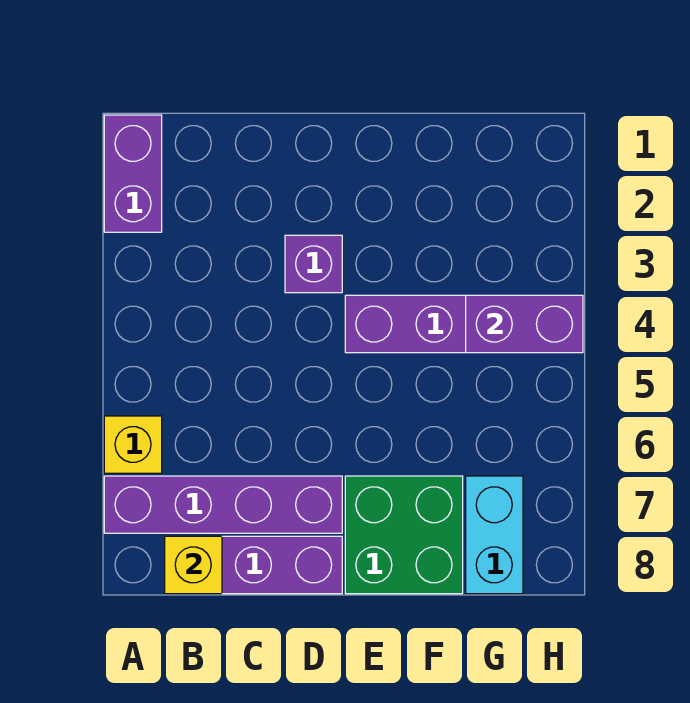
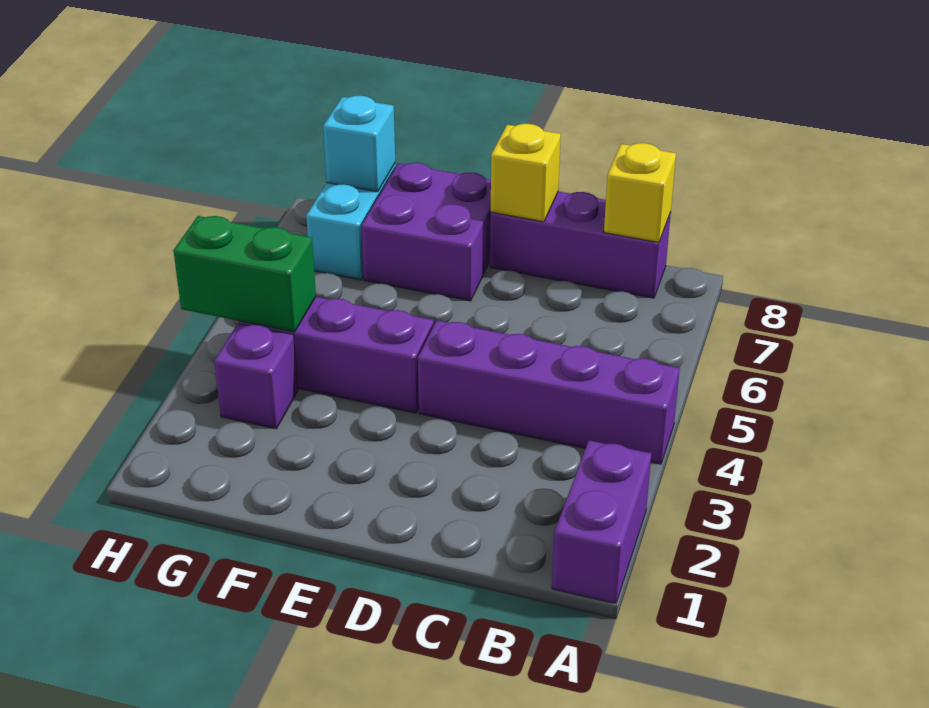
yellow 1x1 brick [104,416,162,473] -> yellow 1x1 brick moved to [491,124,561,222]
purple 1x4 brick [104,476,342,533] -> purple 1x4 brick moved to [418,321,680,464]
purple 1x1 brick [285,235,342,293] -> purple 1x1 brick moved to [214,323,298,429]
green 2x2 brick [345,476,463,594] -> purple 2x2 brick [361,163,491,301]
purple 1x2 brick [466,295,583,353] -> green 1x2 brick [173,216,316,332]
none -> cyan 1x1 brick [323,96,395,192]

